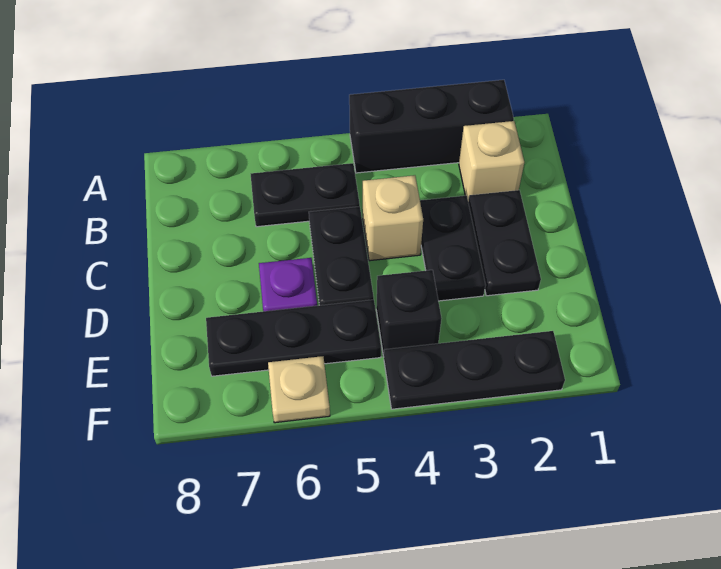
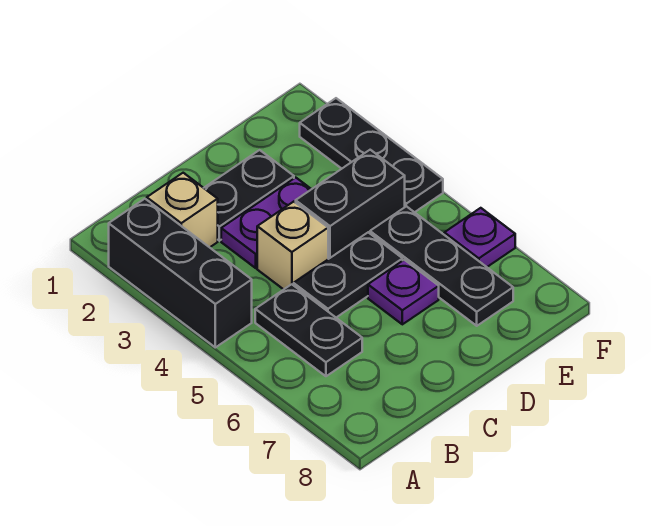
black 1x2 plate [420,196,486,301] -> purple 1x2 plate [221,178,311,268]
black 1x1 brick [376,270,442,357] -> black 1x2 brick [296,150,405,259]
tan 1x1 plate [268,356,330,423] -> purple 1x1 plate [444,208,515,267]

